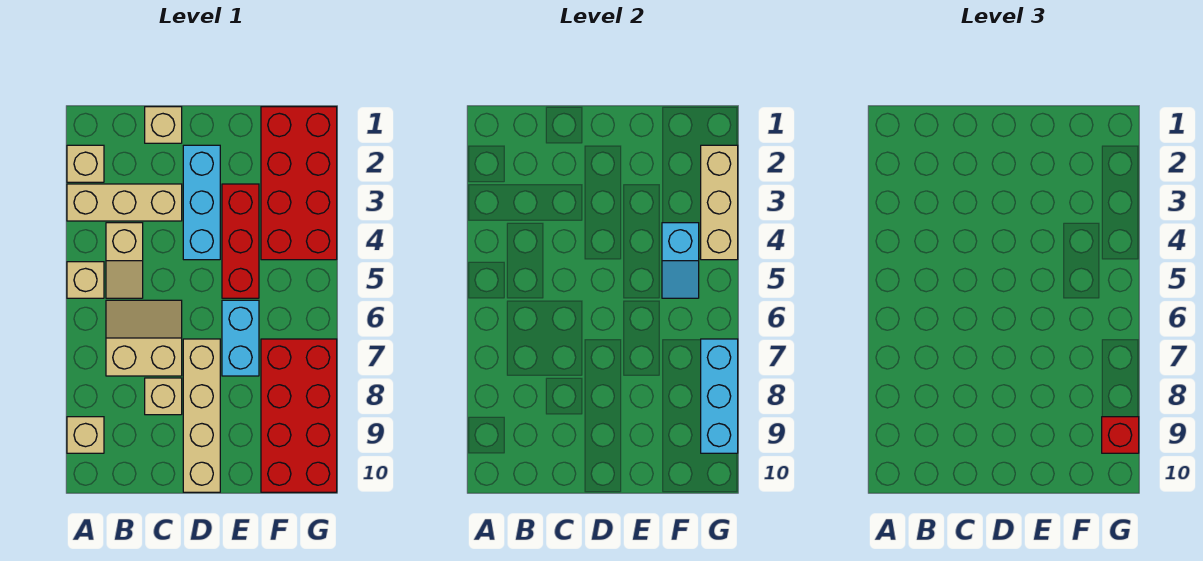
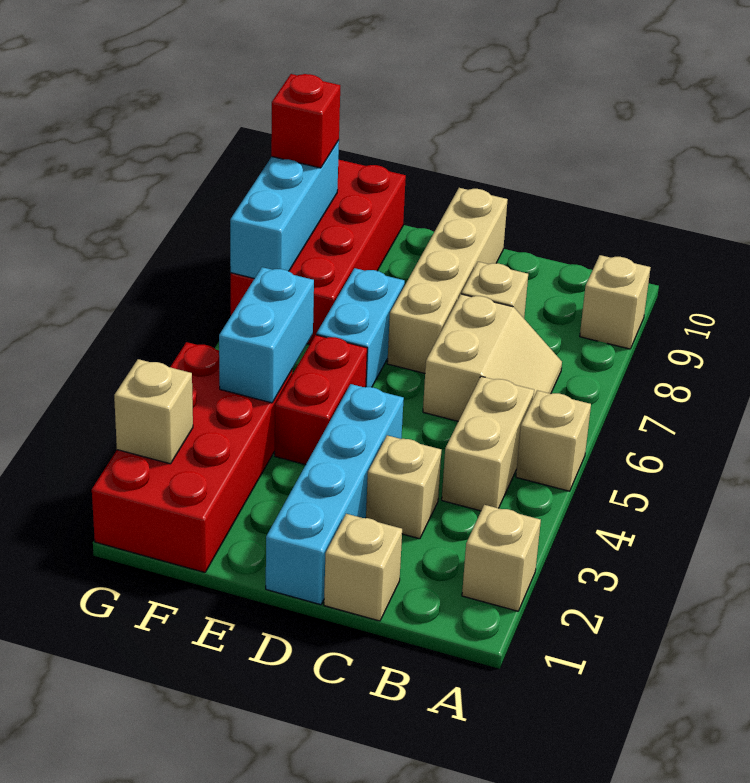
tan 1x3 brick [67,184,182,221] -> tan 1x1 brick [366,435,442,539]
tan 1x2 slope [106,223,143,298] -> tan 1x2 brick [442,376,534,511]
tan 2x2 slope [106,300,182,376] -> tan 2x2 slope turned to [423,294,562,421]
cyan 1x3 brick [183,145,220,260] -> cyan 1x4 brick [266,384,404,605]
red 1x3 brick [222,184,259,298] -> red 1x2 brick [275,335,367,465]
cyan 1x2 slope [662,223,699,298] -> cyan 1x2 brick [219,267,314,403]
tan 1x3 brick [701,145,738,260] -> tan 1x1 brick [114,359,193,464]

